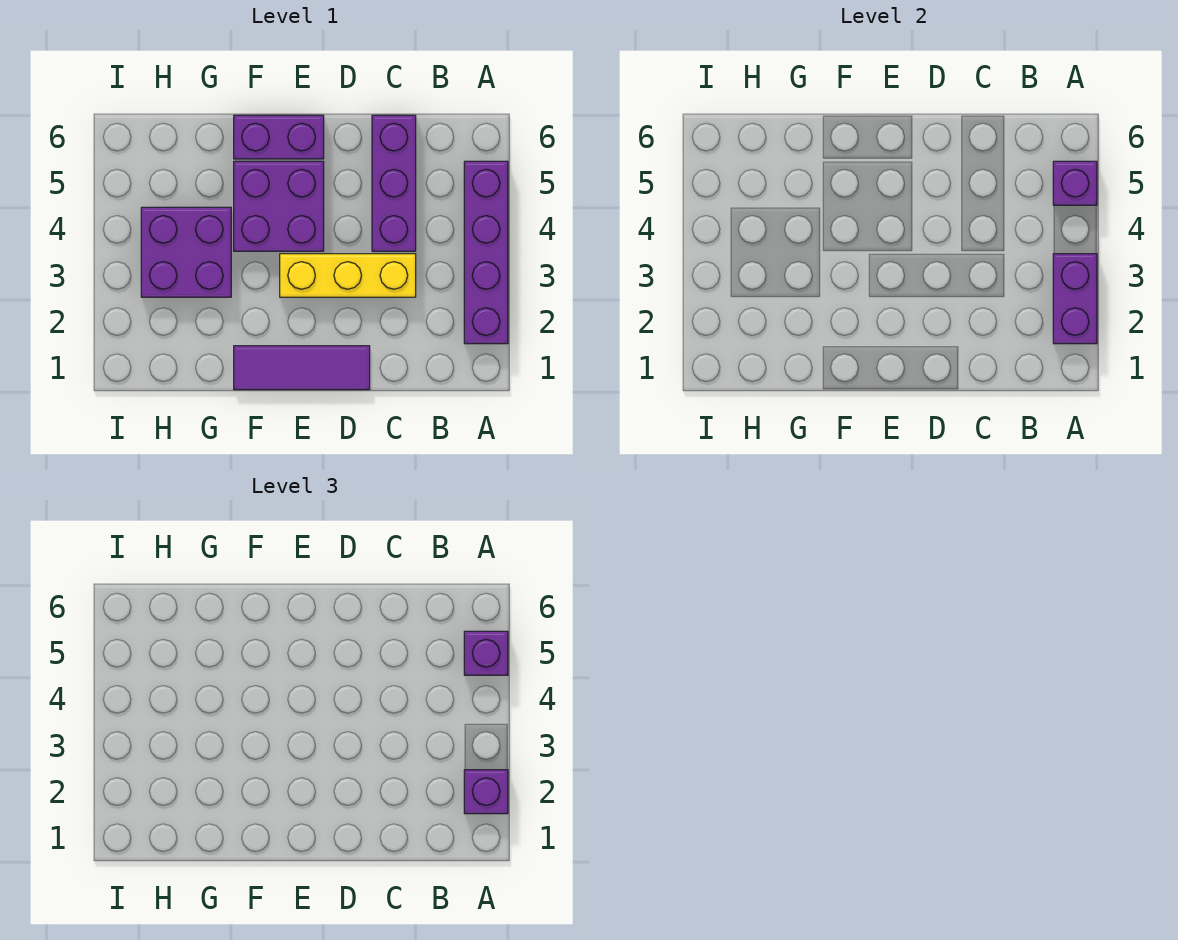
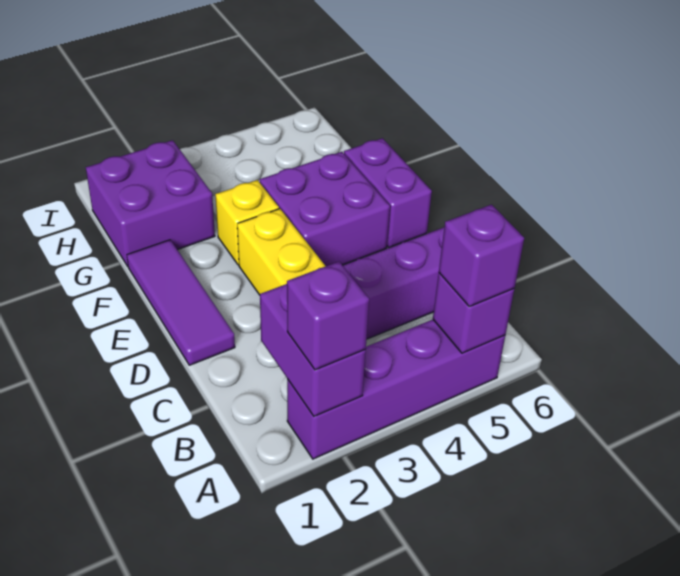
purple 1x2 brick [1053,254,1097,344] -> purple 1x2 brick turned to [260,284,366,416]
none -> yellow 1x1 brick [215,180,279,265]
purple 2x2 brick [141,207,231,297] -> purple 2x2 brick moved to [86,140,215,266]

